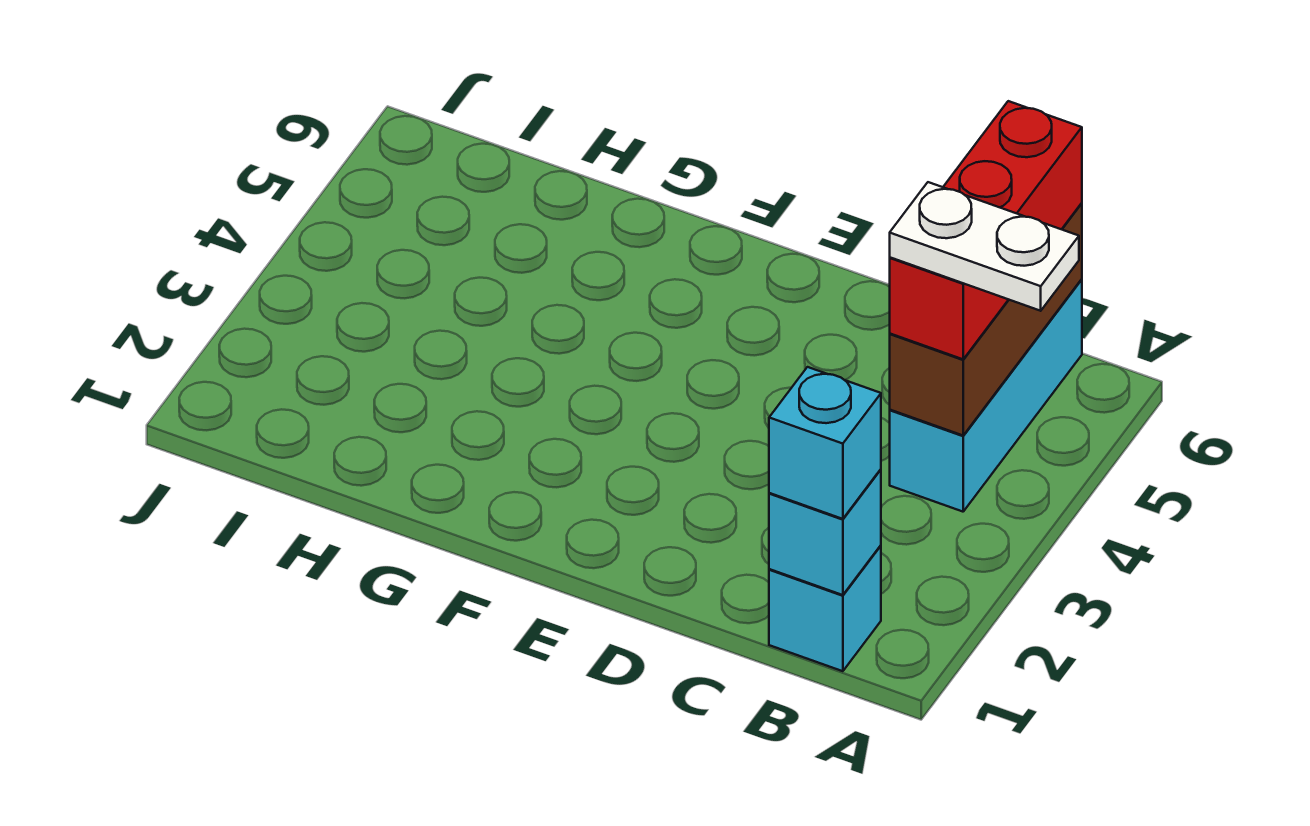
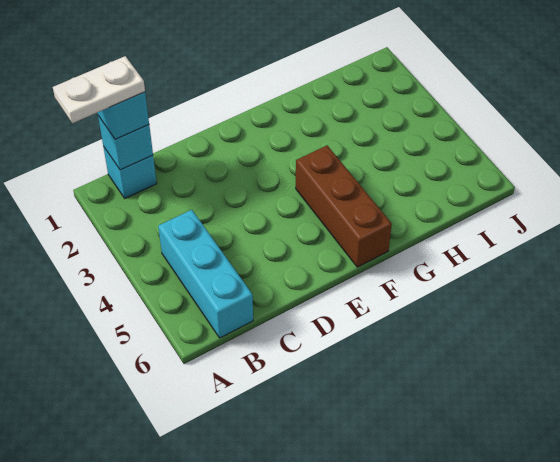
white 1x2 plate [890,182,1079,311] -> white 1x2 plate moved to [53,56,145,123]
brown 1x3 brick [890,203,1082,435] -> brown 1x3 brick moved to [296,146,392,267]
red 1x3 brick [890,101,1082,359] -> none

